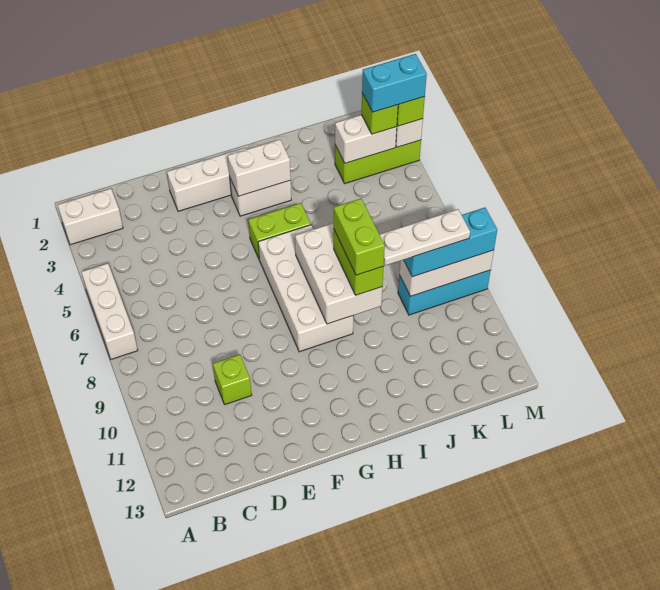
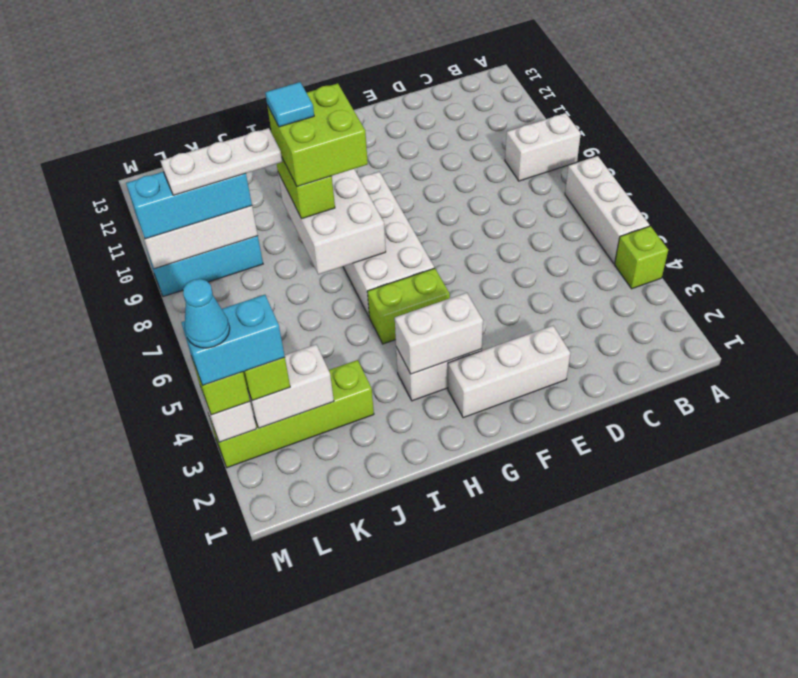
white 1x2 brick [58,189,123,245] -> white 1x2 brick moved to [505,113,581,181]
lime 1x1 brick [213,355,252,405] -> lime 1x1 brick moved to [615,226,668,289]
lime 1x2 brick [334,199,385,275] -> lime 2x2 brick [267,83,368,187]
none -> cyan 1x1 tile [265,82,314,127]
lime 1x3 brick [335,140,421,184] -> lime 1x4 brick [210,360,374,468]
none -> cyan 1x1 cone [183,279,230,348]

